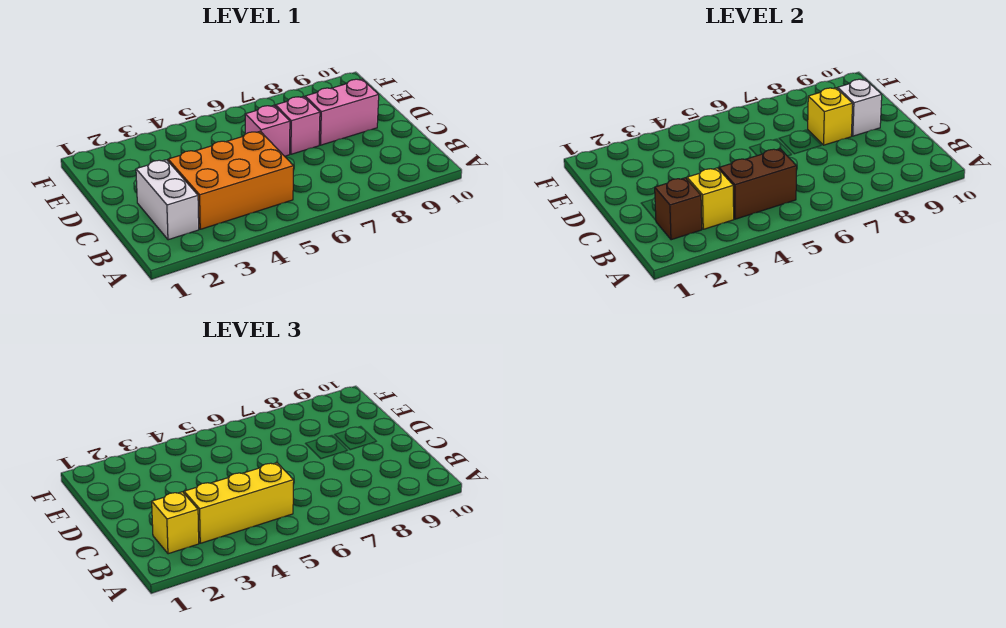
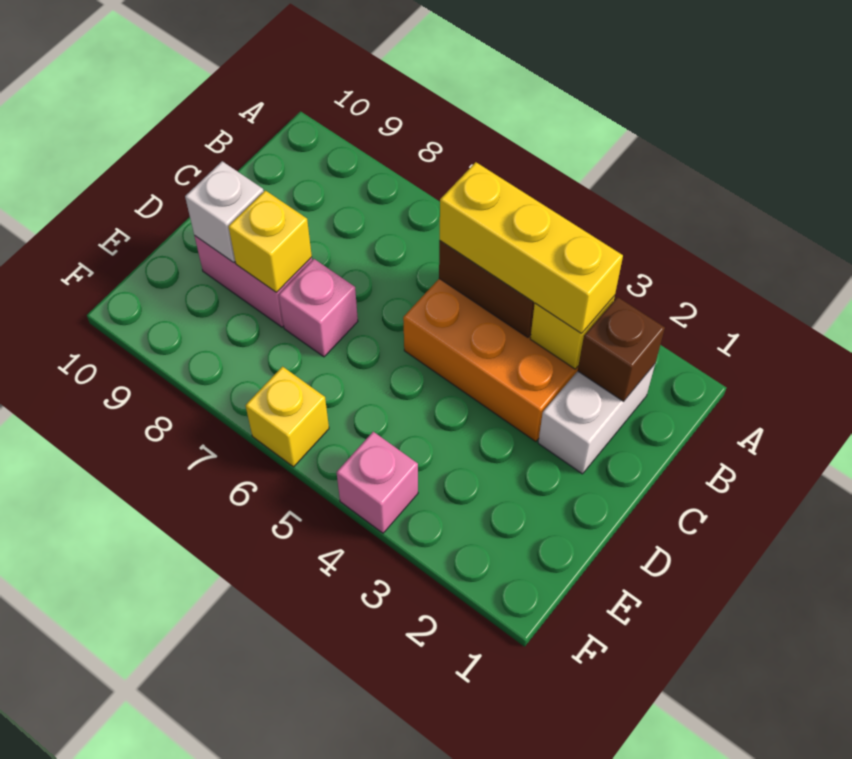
yellow 1x1 brick [152,492,199,554] -> yellow 1x1 brick moved to [246,367,329,467]
pink 1x1 brick [245,105,290,156] -> pink 1x1 brick moved to [337,432,418,533]

